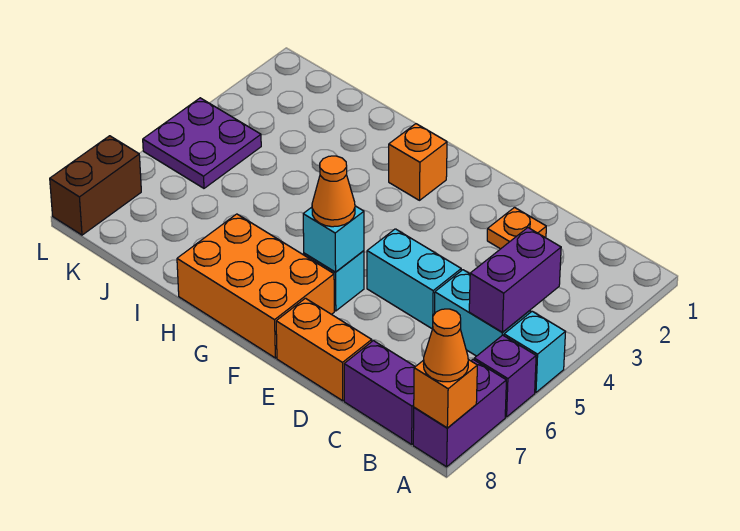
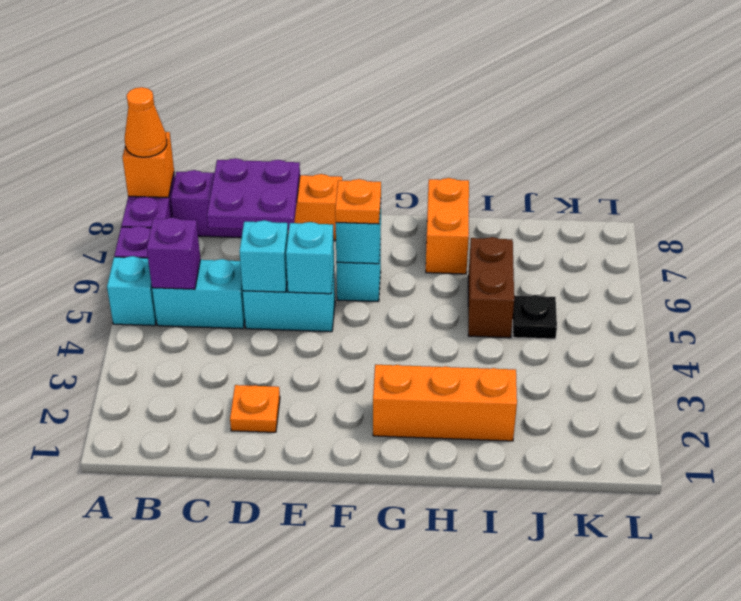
purple 1x2 brick [469,228,561,332] -> purple 1x1 brick [147,218,200,289]
none -> cyan 1x1 brick [239,220,288,292]
none -> cyan 1x1 brick [286,222,334,294]
orange 1x1 cone [312,156,355,227] -> orange 1x1 plate [335,179,381,224]
orange 2x3 brick [177,214,334,358] -> orange 1x2 brick [426,178,469,274]
orange 1x1 brick [389,124,447,200] -> orange 1x3 brick [373,365,517,441]
none -> black 1x1 plate [513,295,557,339]
purple 2x2 plate [143,98,261,188] -> purple 2x2 plate moved to [207,158,300,230]
brown 1x2 brick [50,136,141,235] -> brown 1x2 brick moved to [468,237,514,338]

